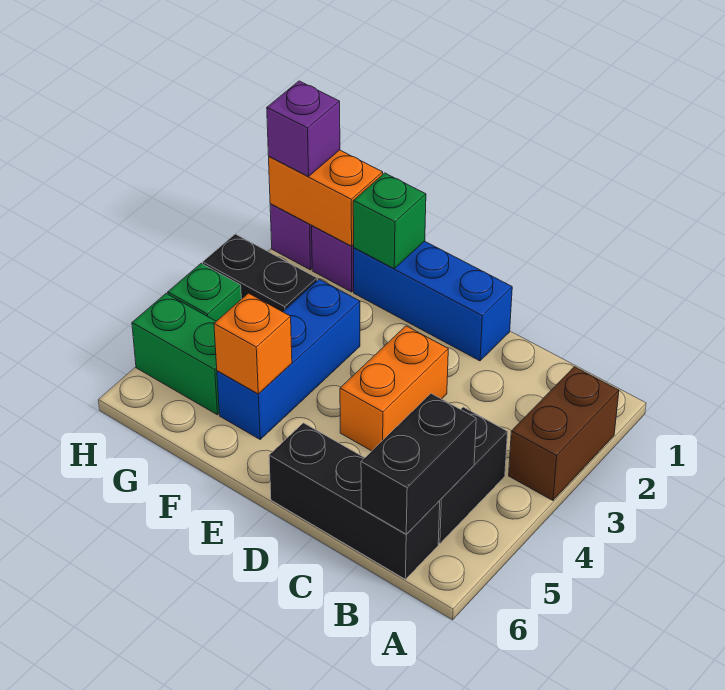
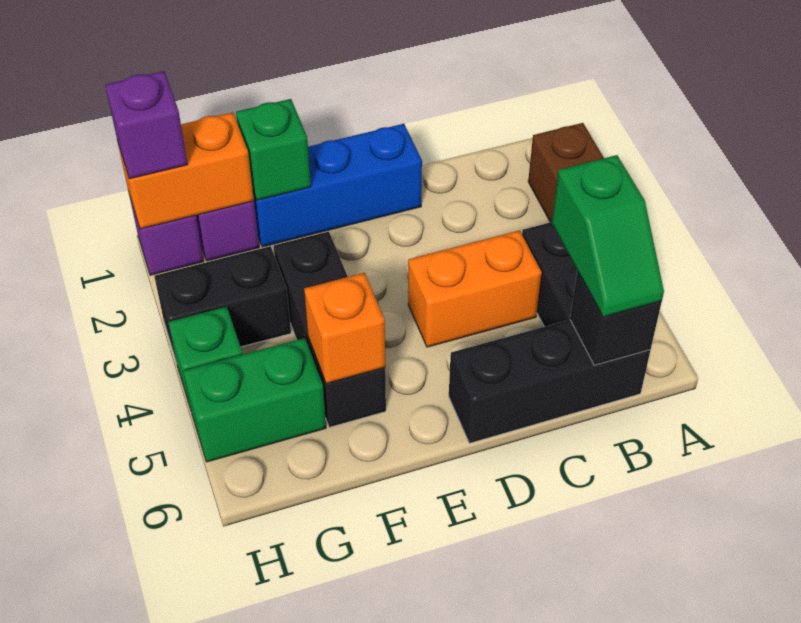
black 1x2 brick [361,394,476,534] -> black 1x1 brick [570,271,662,365]
none -> green 1x2 slope [552,155,664,317]
orange 1x2 brick [340,326,448,451] -> orange 1x2 brick turned to [408,230,542,347]
blue 1x3 brick [217,279,360,439] -> black 1x3 brick [274,231,386,427]

